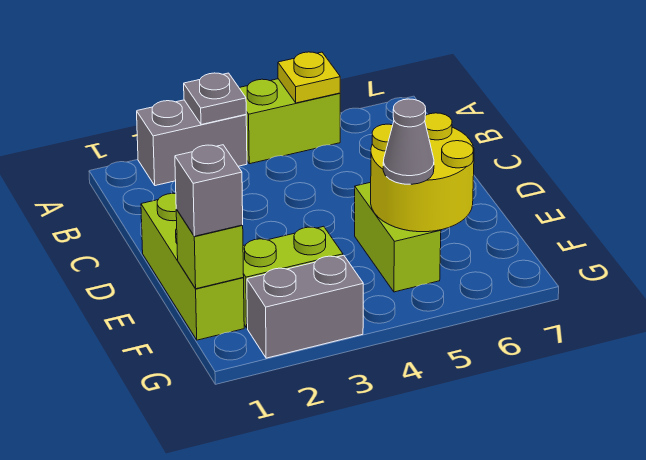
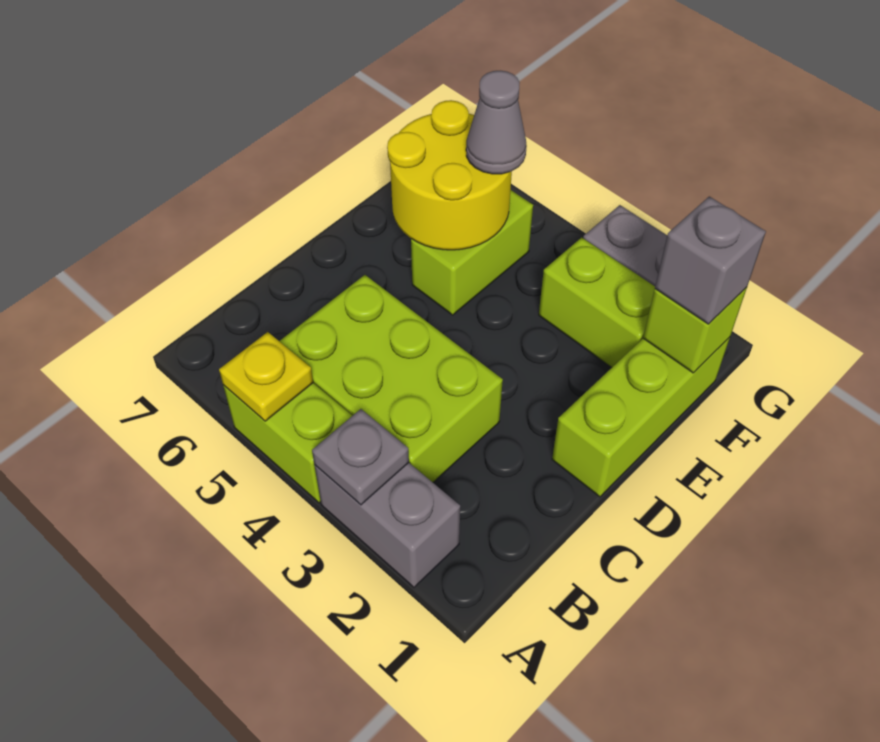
none -> lime 2x3 brick [280,275,503,482]

